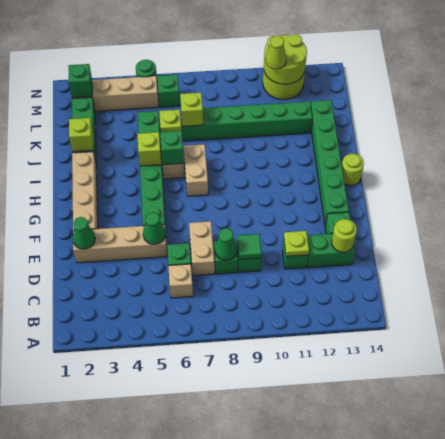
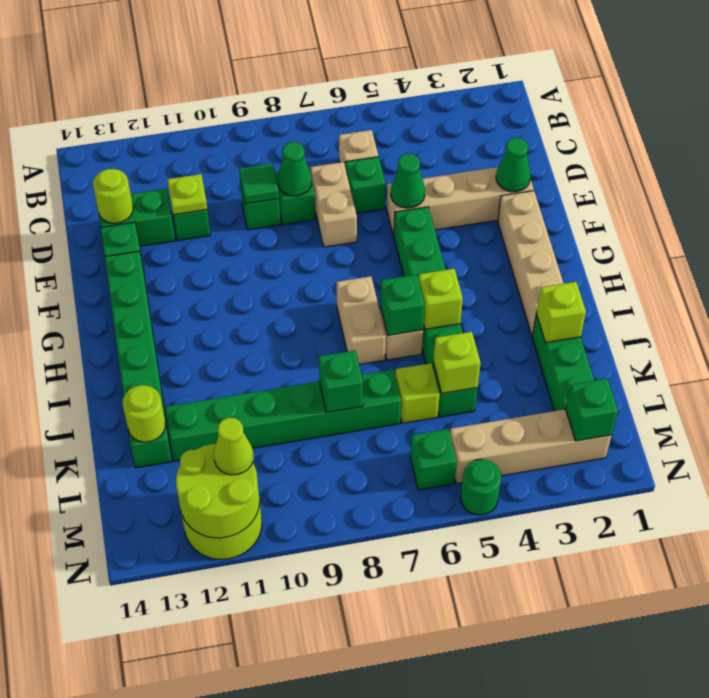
lime 1x1 round brick [342,154,364,186] -> lime 1x1 round brick moved to [123,385,165,442]
lime 1x1 brick [180,93,203,126] -> lime 1x1 brick moved to [434,332,481,393]
none -> green 1x1 brick [319,350,363,413]

